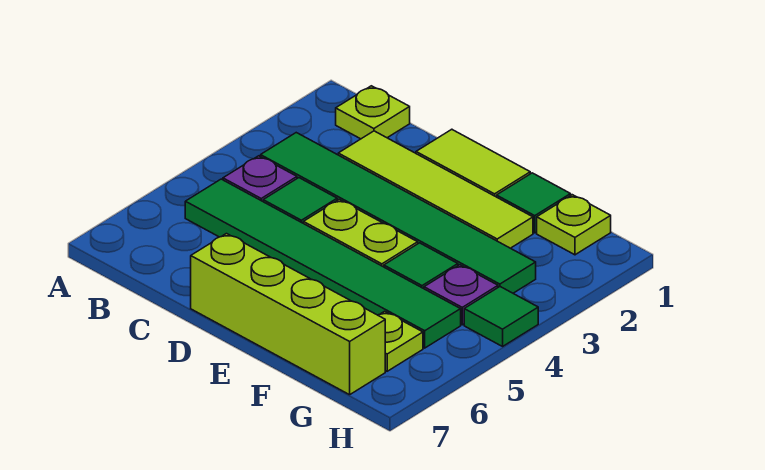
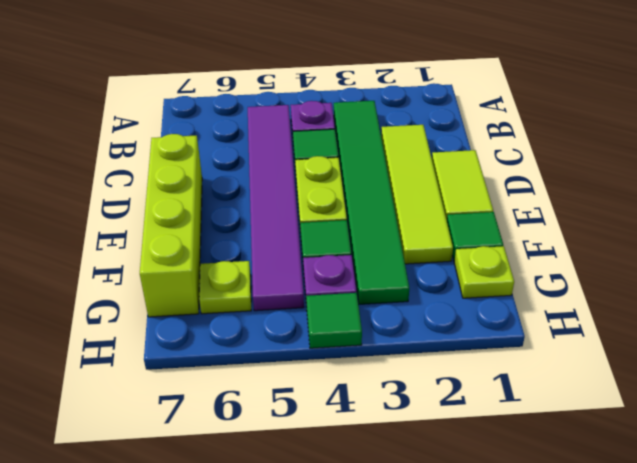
lime 1x1 plate [336,86,410,139] -> none
green 1x6 tile [185,179,461,348] -> purple 1x6 tile [248,105,304,311]

